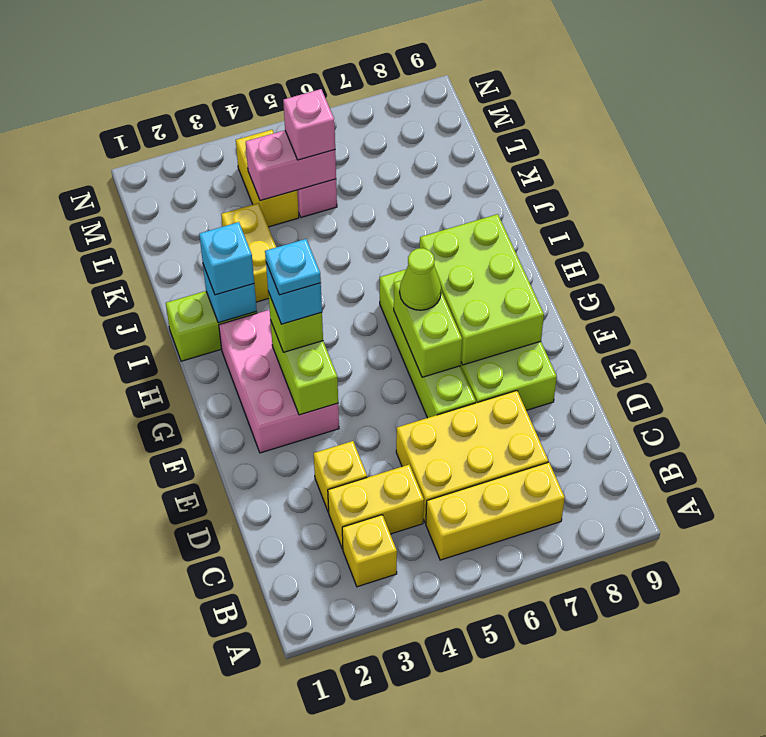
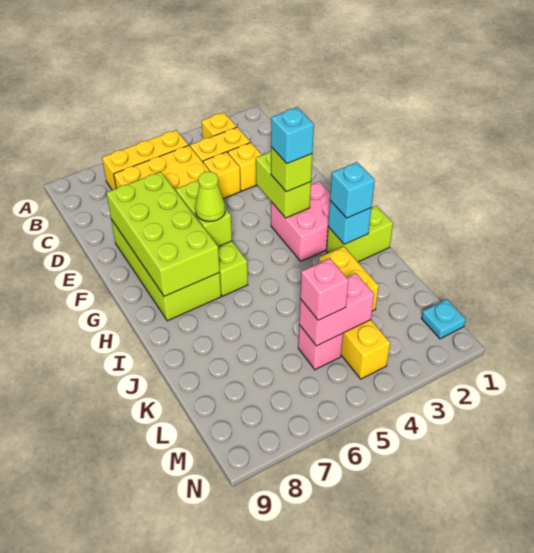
none -> yellow 1x1 brick [203,152,241,199]
pink 2x3 brick [219,310,339,453] -> pink 2x2 brick [271,181,330,261]
lime 2x3 brick [420,214,544,365] -> lime 2x4 brick [106,172,220,297]
cyan 1x1 plate [265,239,321,295] -> cyan 1x1 plate moved to [422,299,466,339]

